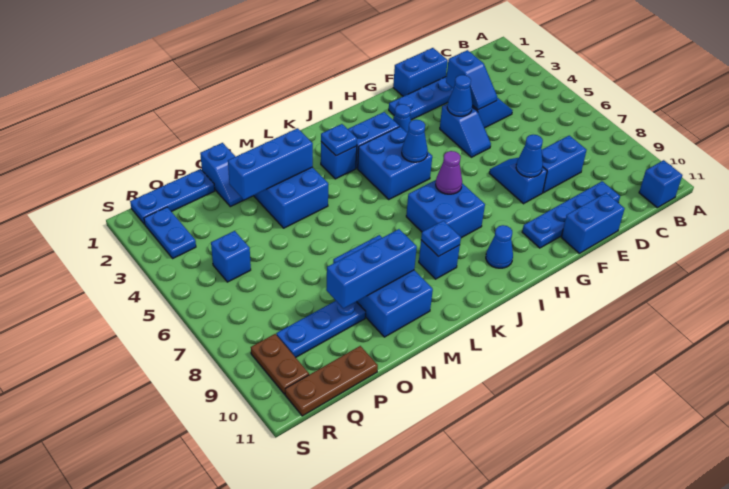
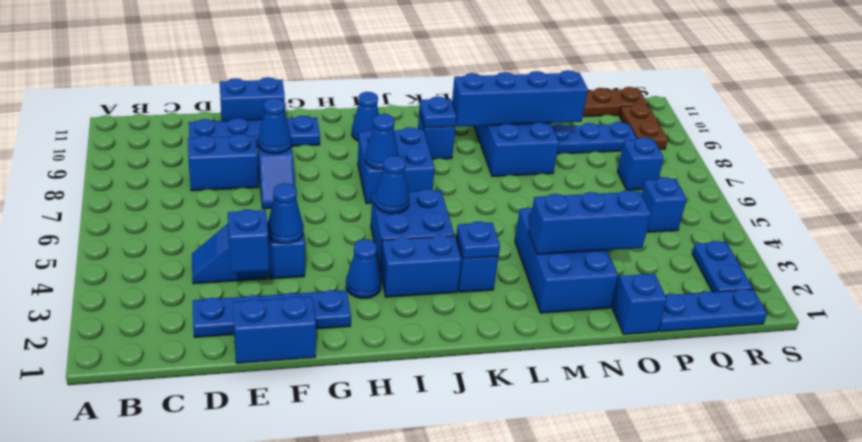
blue 1x1 brick [639,160,682,208] -> blue 1x1 brick moved to [617,137,664,190]
purple 1x1 cone [436,151,462,194] -> blue 1x1 cone [365,114,398,170]
blue 1x3 brick [326,229,417,309] -> blue 1x4 brick [452,70,588,127]

